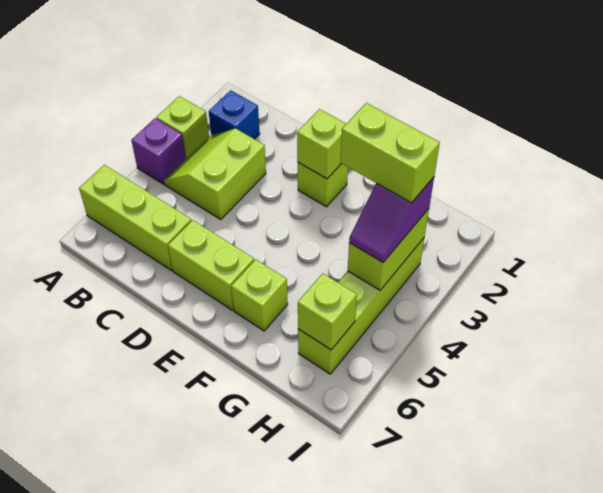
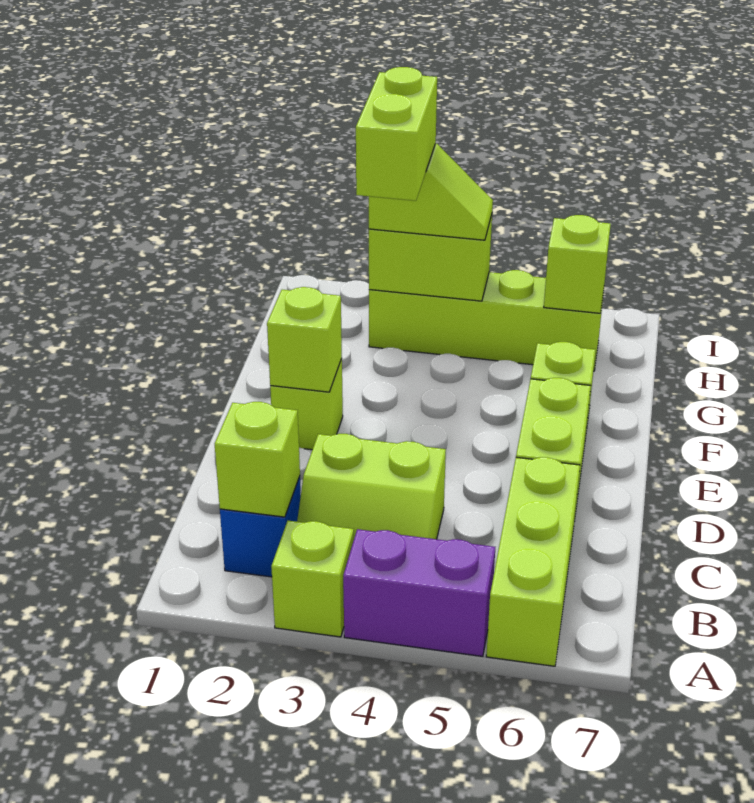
purple 1x1 brick [131,118,186,184] -> purple 1x2 brick [343,529,495,656]
none -> lime 1x1 brick [215,402,300,517]
purple 1x2 slope [349,177,434,262] -> lime 1x2 slope [369,144,493,240]

